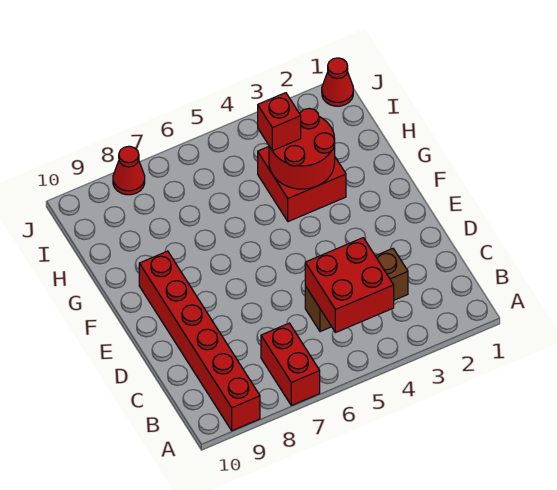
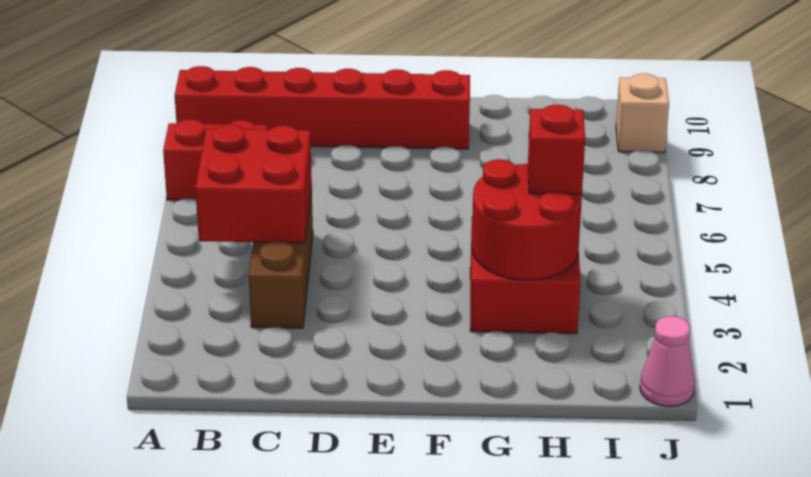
red 1x1 cone [322,58,353,106] -> pink 1x1 cone [640,316,695,407]
red 1x1 cone [113,146,145,195] -> none
none -> tan 1x1 brick [616,74,669,153]

